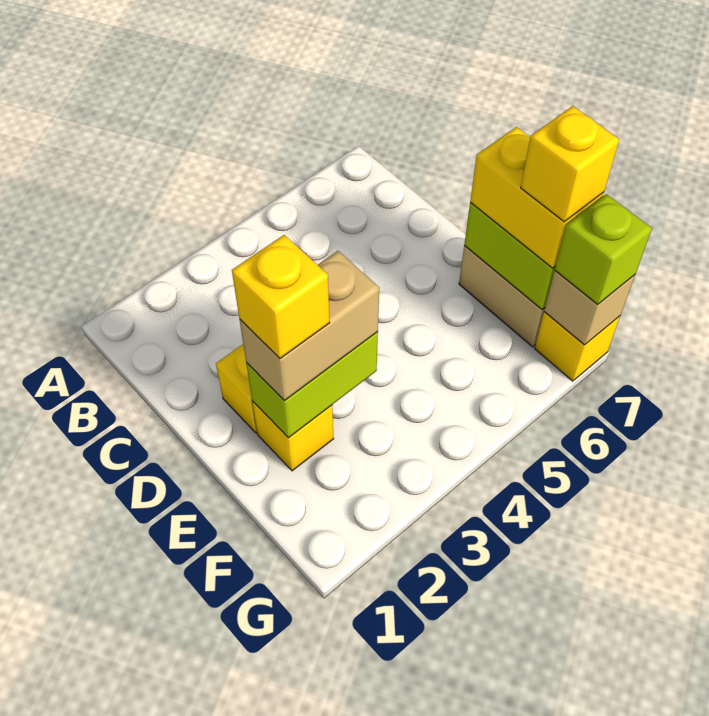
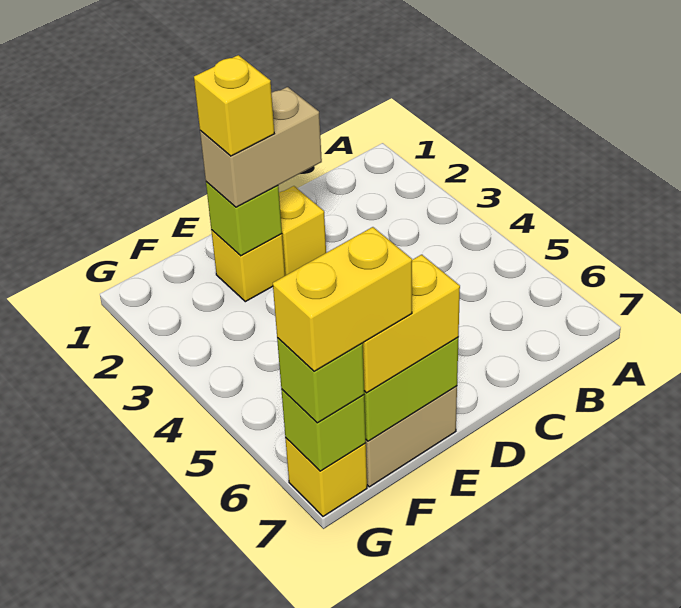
lime 1x2 brick [246,332,378,438] -> lime 1x1 brick [206,182,282,256]
tan 1x2 brick [240,251,379,401] -> tan 1x2 brick turned to [200,87,322,207]
yellow 1x1 brick [521,106,619,222] -> yellow 1x2 brick [273,227,412,371]
tan 1x1 brick [544,271,635,345] -> lime 1x1 brick [281,389,366,471]

